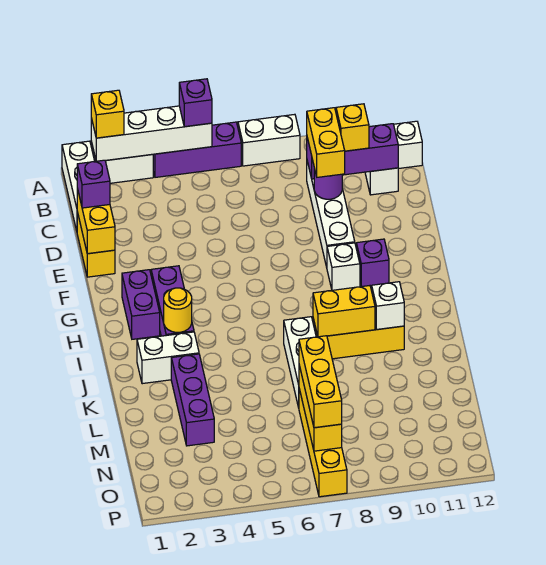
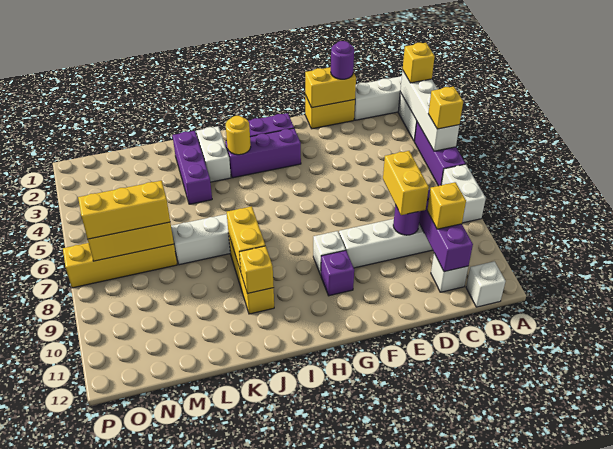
purple 1x1 brick [179,79,212,127] -> yellow 1x1 brick [428,87,463,129]
yellow 1x2 brick [307,108,345,177] -> yellow 1x2 brick turned to [383,151,429,215]
purple 1x1 brick [77,160,110,208] -> purple 1x1 round brick [331,41,354,79]
white 1x1 brick [372,282,404,330] -> yellow 1x1 brick [239,246,274,294]
purple 1x3 brick [171,354,214,446] -> purple 1x3 brick turned to [172,131,212,204]

